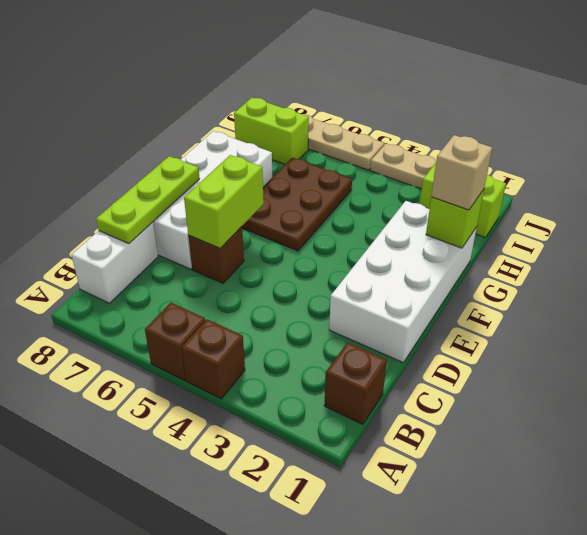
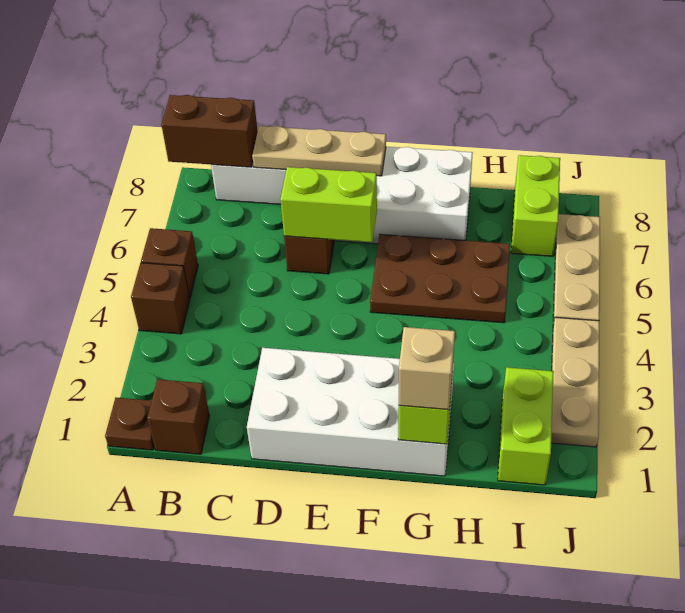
none -> brown 1x1 plate [105,398,154,450]
none -> brown 1x2 brick [161,95,258,167]
lime 1x3 plate [96,156,200,244] -> tan 1x3 plate [252,126,386,176]

